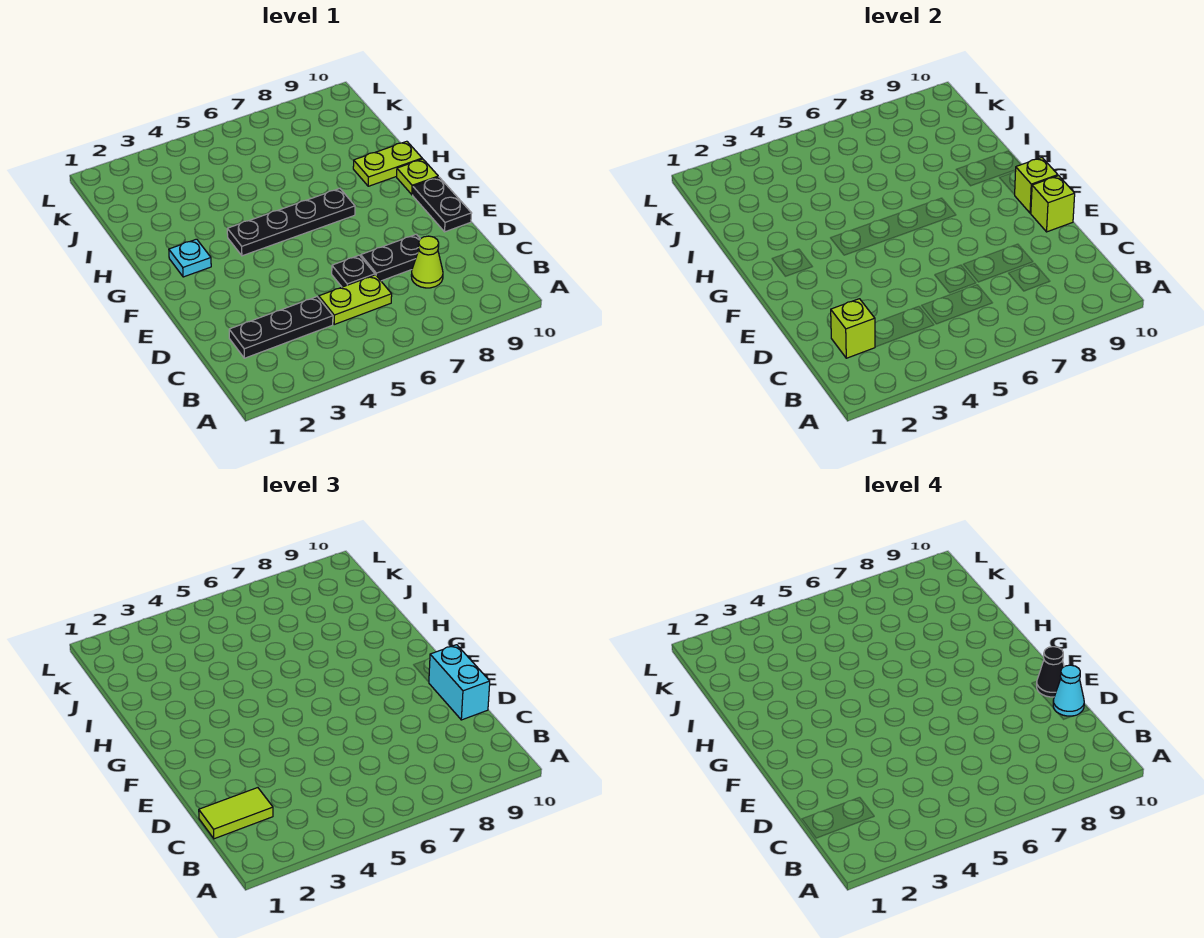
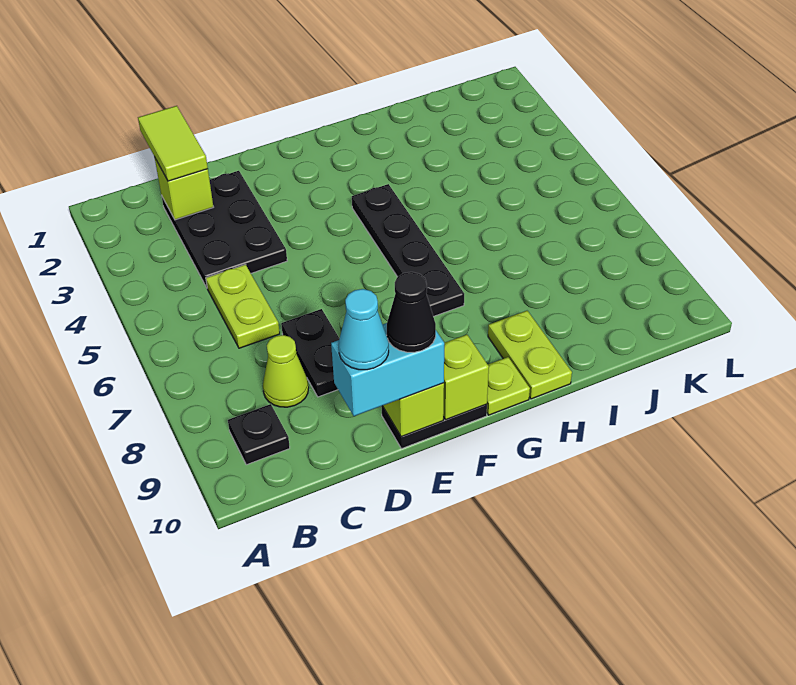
black 1x3 plate [229,297,333,358] -> black 2x3 plate [162,171,287,287]
black 1x1 plate [332,255,375,287] -> black 1x1 plate moved to [228,404,290,465]
cyan 1x1 plate [169,239,211,277] -> none

